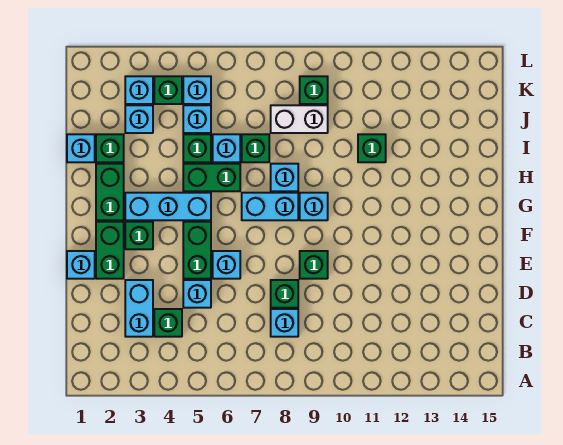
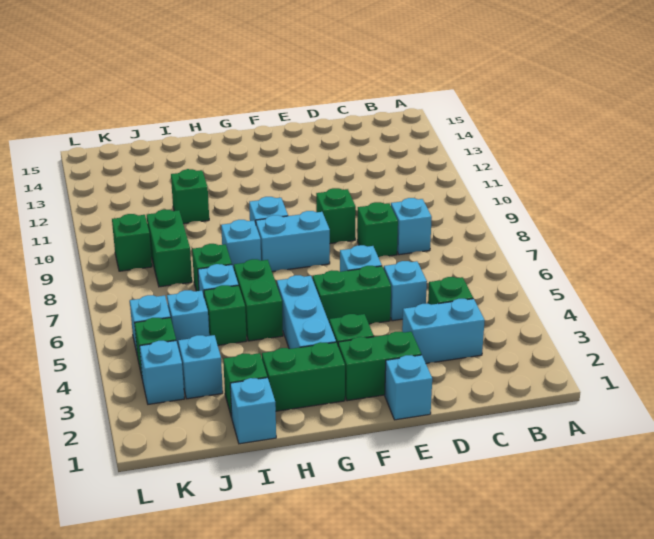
cyan 1x2 brick [242,193,298,220] -> cyan 1x2 brick turned to [256,211,330,272]
white 1x2 brick [271,105,328,133] -> green 1x2 brick [147,209,192,287]

